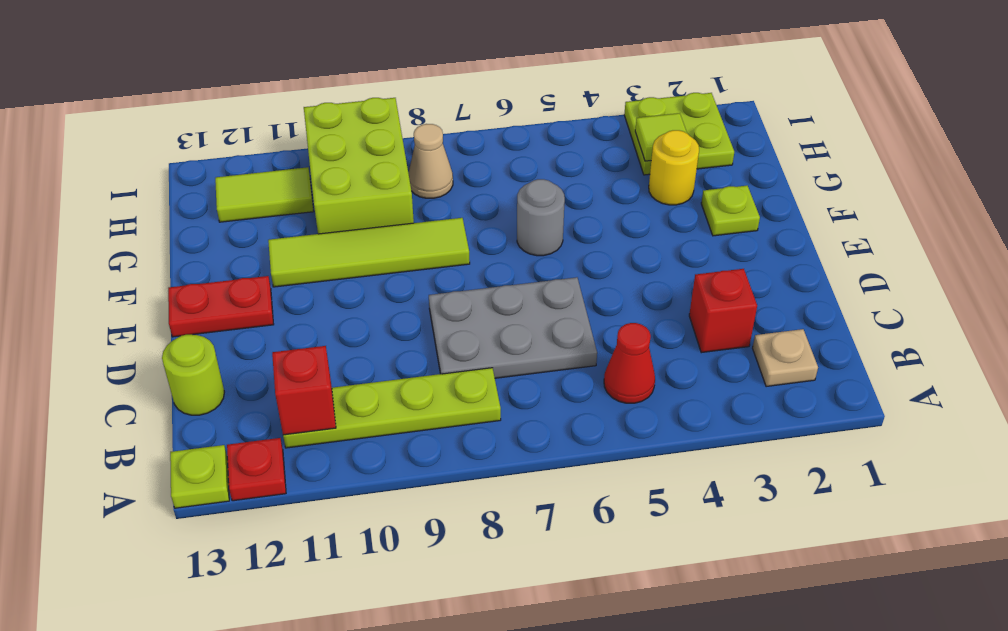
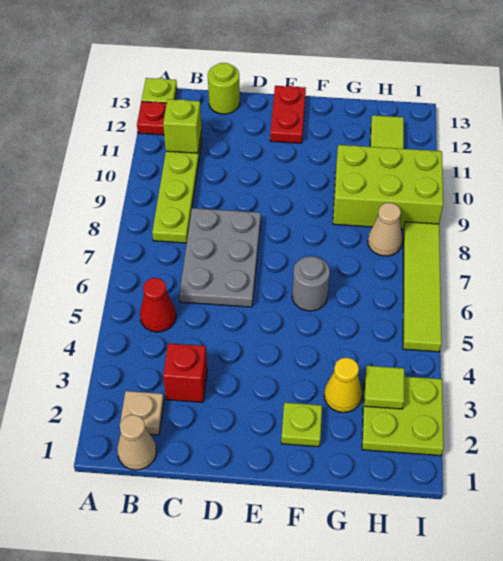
none -> tan 1x1 cone [117,415,156,470]
red 1x1 brick [272,346,336,435] -> lime 1x1 brick [163,99,202,153]
lime 1x4 tile [268,218,470,287] -> lime 1x4 tile moved to [403,222,442,352]
yellow 1x1 round brick [649,130,699,205] -> yellow 1x1 cone [324,358,362,412]

